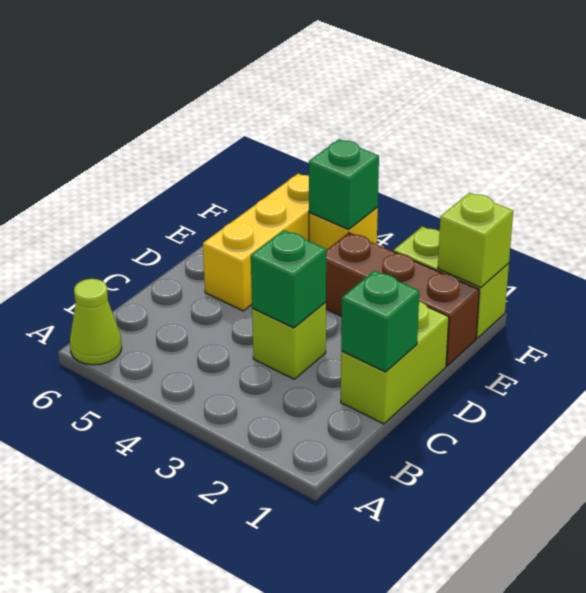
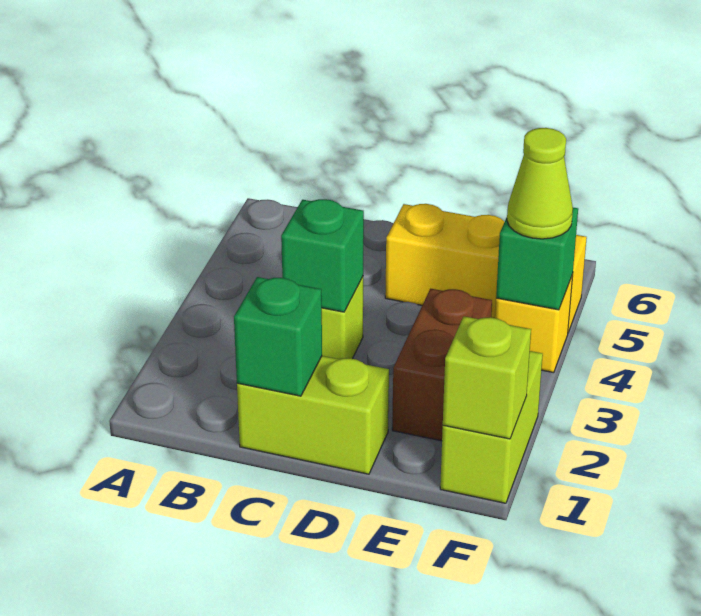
lime 1x1 cone [70,279,122,365] -> lime 1x1 cone moved to [507,128,573,239]
brown 1x3 brick [326,232,479,366] -> brown 1x2 brick [392,289,492,441]

